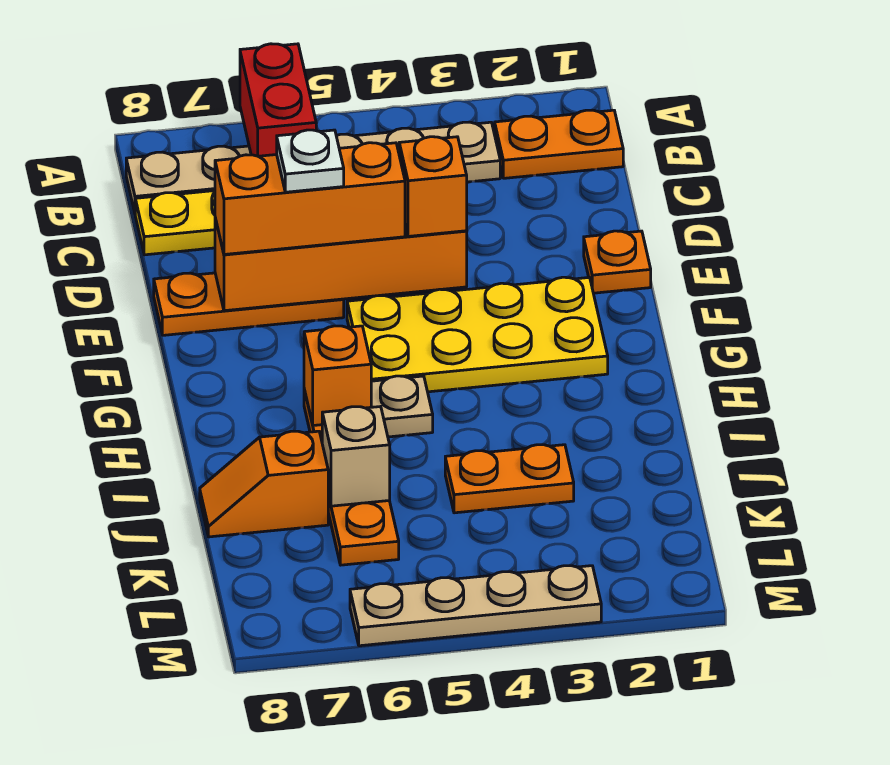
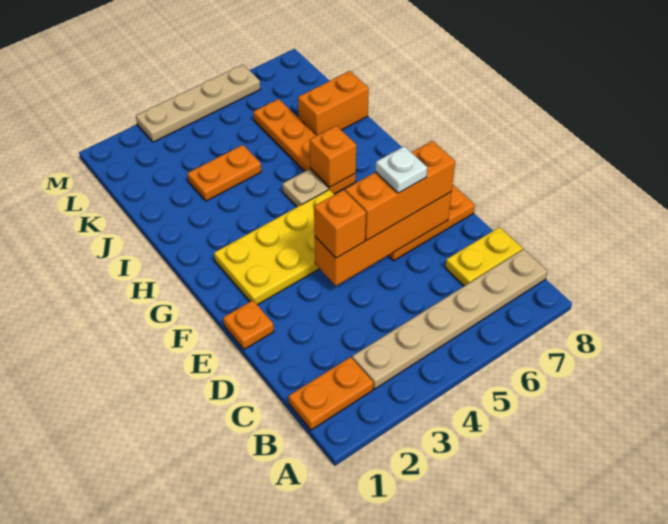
red 1x2 brick [240,44,316,156] -> none
tan 1x1 brick [322,407,390,506] -> none
orange 1x2 slope [200,431,328,537] -> orange 1x2 brick [298,71,369,135]

